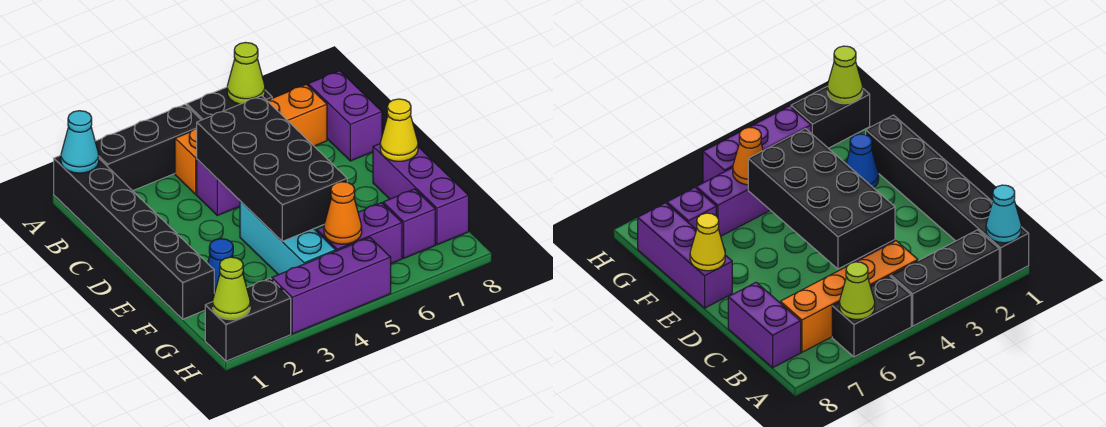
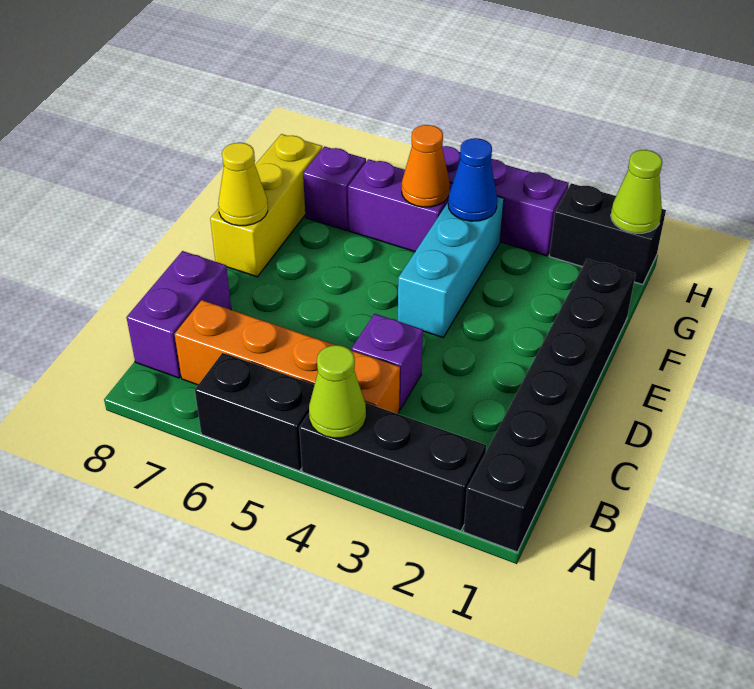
cyan 1x1 cone [61,111,99,173] -> none
lime 1x1 cone [227,43,265,104] -> lime 1x1 cone moved to [309,345,366,438]
black 2x4 brick [197,96,347,241] -> none
purple 1x3 brick [373,144,469,245] -> yellow 1x3 brick [210,134,322,277]
blue 1x1 cone [208,239,233,293] -> blue 1x1 cone moved to [448,138,497,221]

